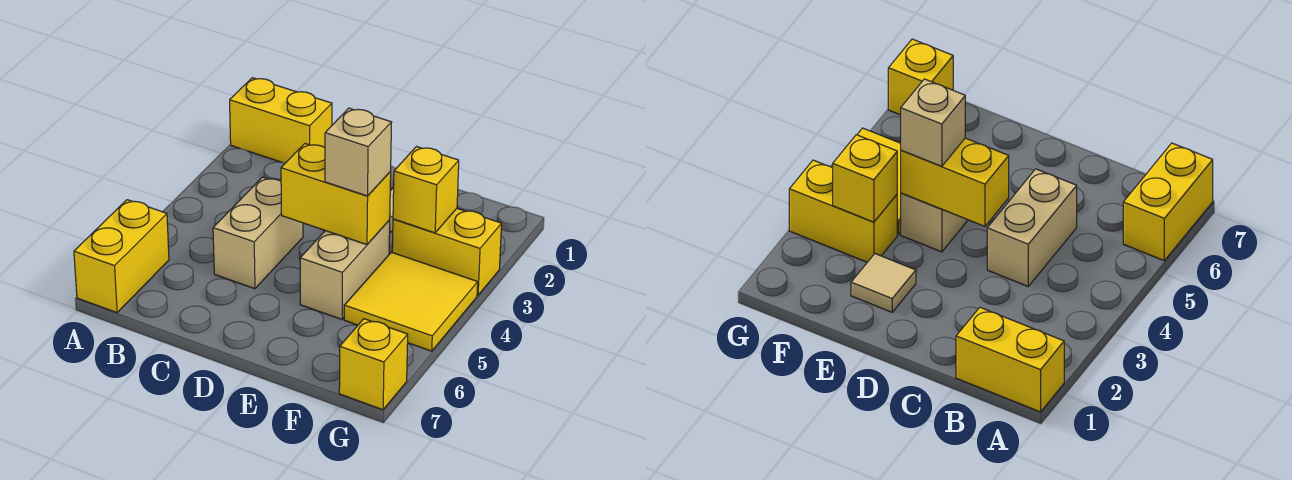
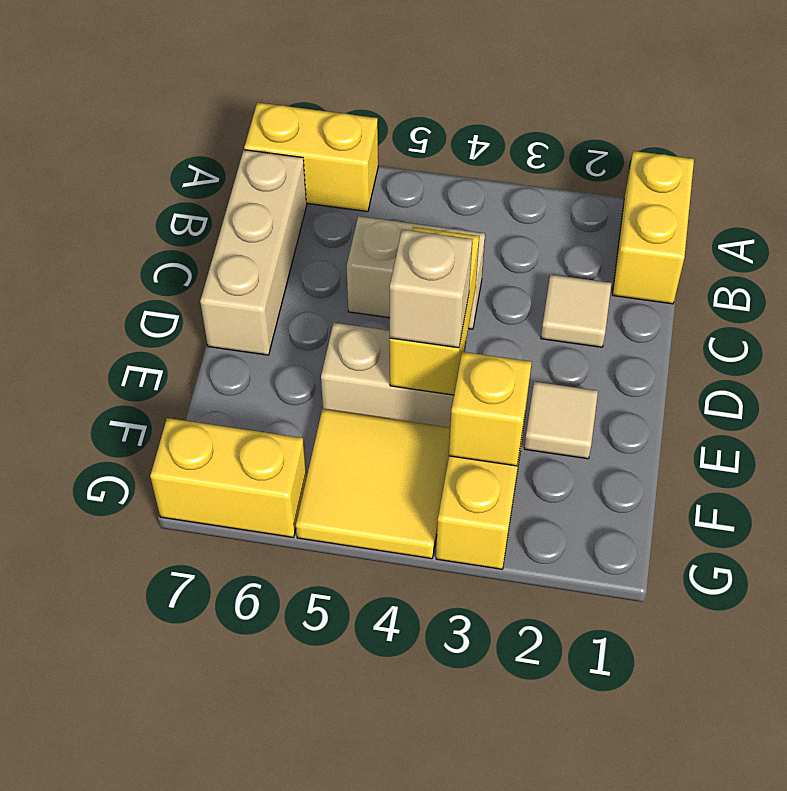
none -> tan 1x3 brick [200,150,307,355]
none -> tan 1x1 tile [541,274,612,347]
yellow 1x1 brick [339,319,408,410] -> yellow 1x2 brick [150,418,307,537]

